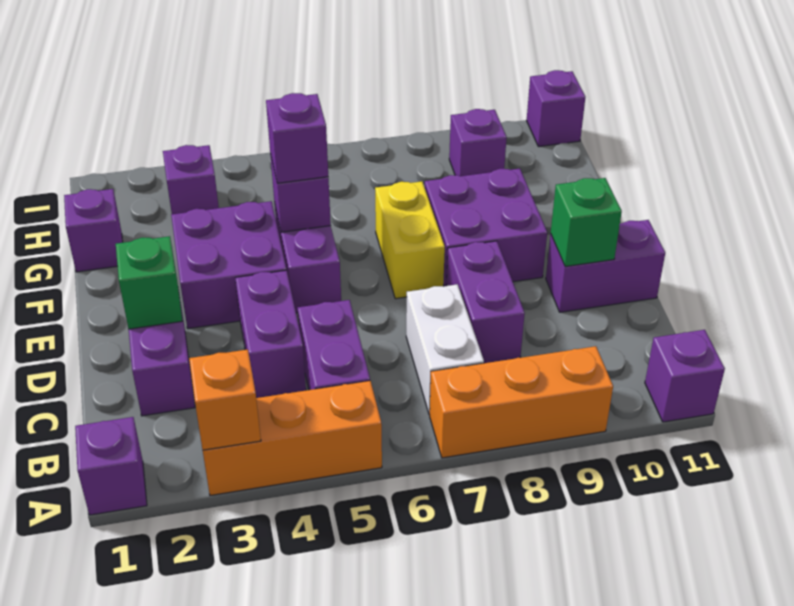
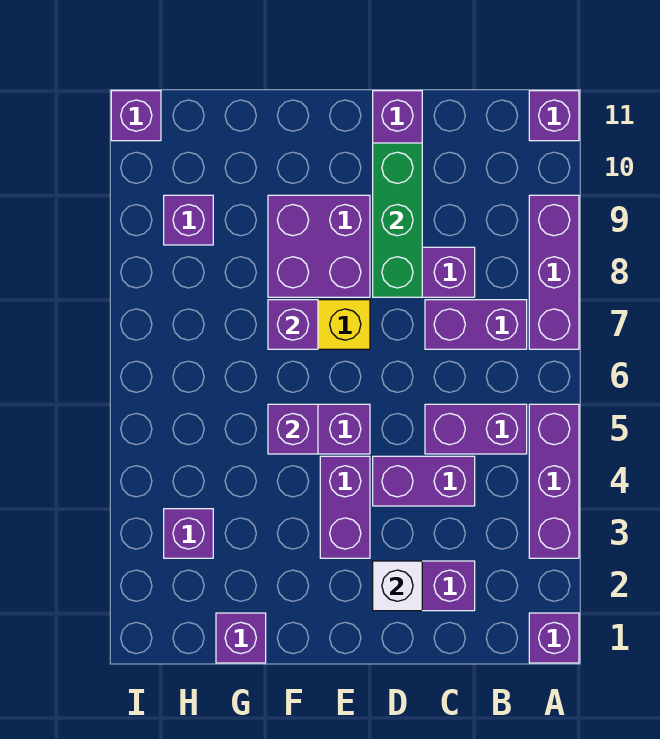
orange 1x3 brick [203,381,382,496] -> purple 1x3 brick [529,404,579,558]
orange 1x1 brick [189,349,261,450] -> none
orange 1x3 brick [430,346,613,458] -> purple 1x3 brick [529,195,579,349]
white 1x2 brick [406,284,484,415] -> purple 1x2 brick [425,300,527,349]
green 1x1 brick [116,236,182,329] -> white 1x1 brick [373,561,422,611]
green 1x1 brick [551,178,622,267] -> green 1x3 brick [373,143,422,297]
purple 2x2 brick [171,201,286,329] -> purple 1x2 brick [320,456,370,558]
purple 1x1 brick [266,93,328,183] -> purple 1x1 brick moved to [268,300,318,349]

